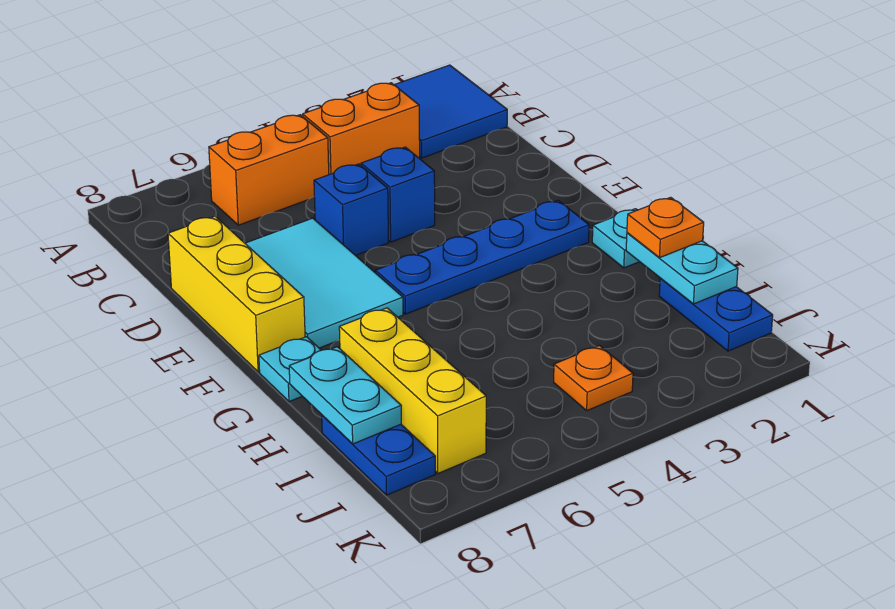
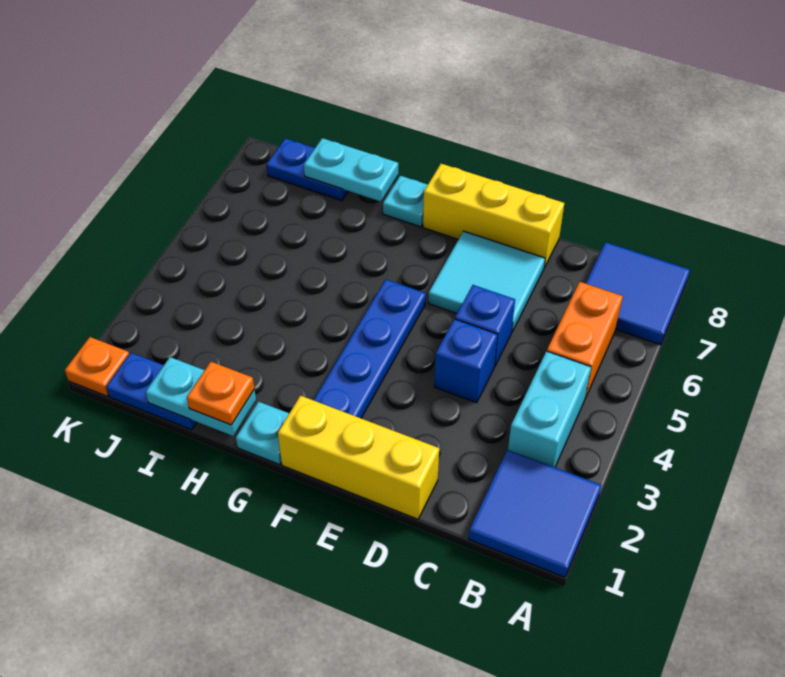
none -> blue 2x2 tile [586,242,690,345]
orange 1x2 brick [303,83,420,175] -> cyan 1x2 brick [508,351,591,467]
cyan 2x3 tile [245,218,403,348] -> cyan 2x2 tile [428,231,545,333]
yellow 1x3 brick [339,308,486,473] -> yellow 1x3 brick moved to [278,396,439,519]
orange 1x1 plate [554,346,633,411] -> orange 1x1 plate moved to [65,337,129,396]

